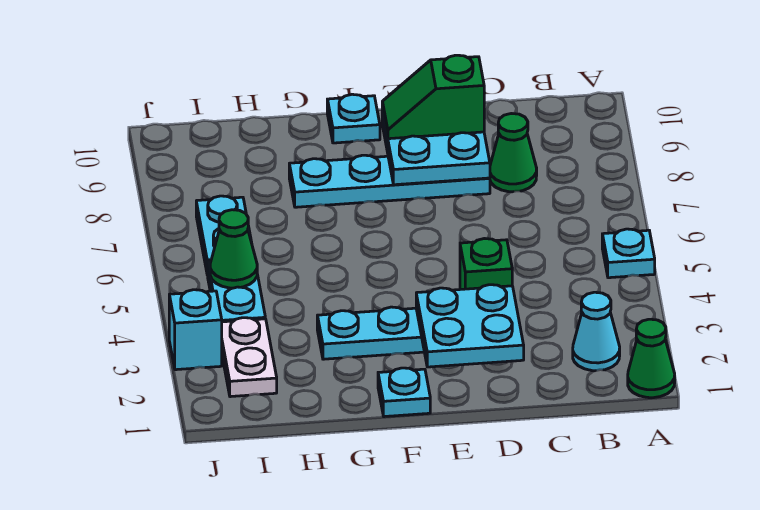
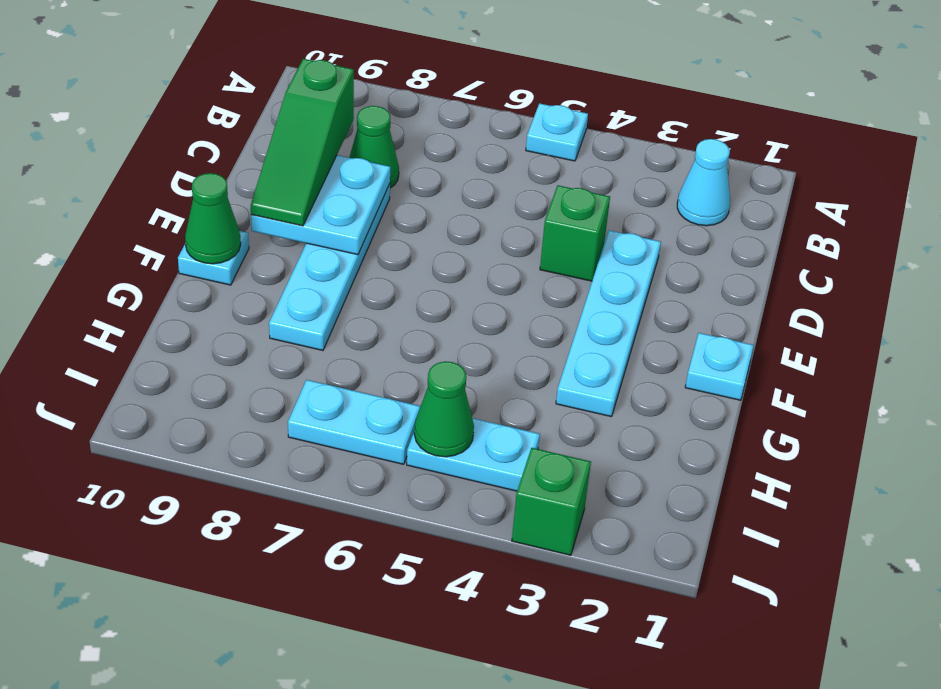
green 1x1 cone [628,319,675,398] -> green 1x1 cone moved to [185,173,241,264]
cyan 2x2 plate [416,285,524,367] -> none
green 1x2 slope [382,55,484,139] -> green 1x3 slope [251,59,354,226]
white 1x2 plate [222,318,277,397] -> none
cyan 1x1 brick [169,290,222,370] -> green 1x1 brick [512,448,591,555]

